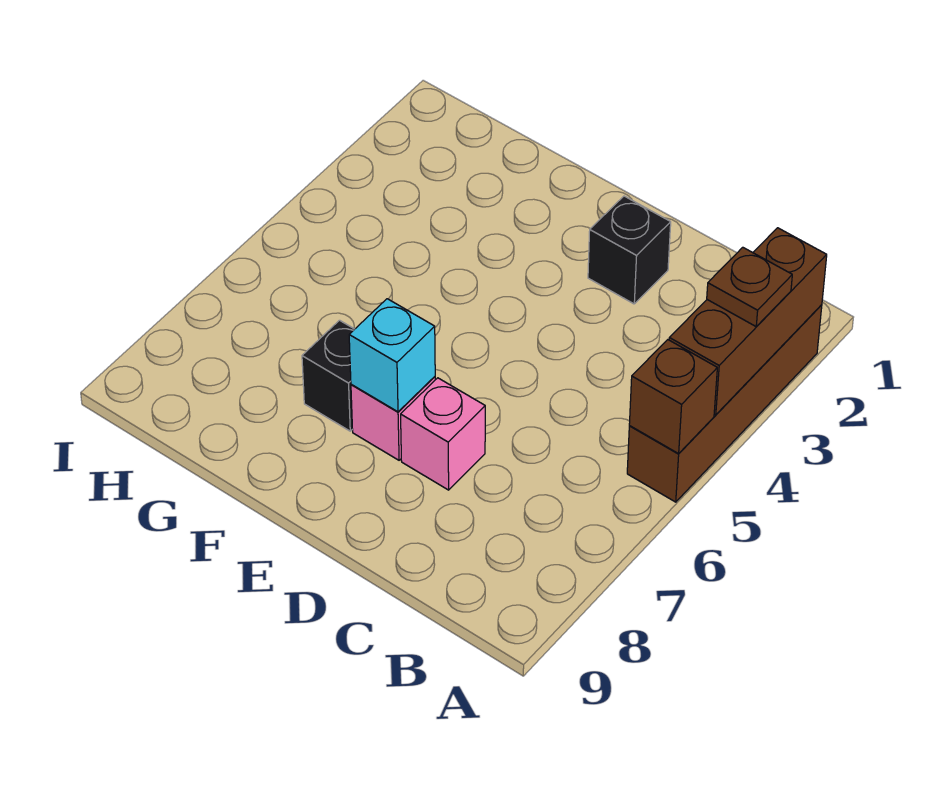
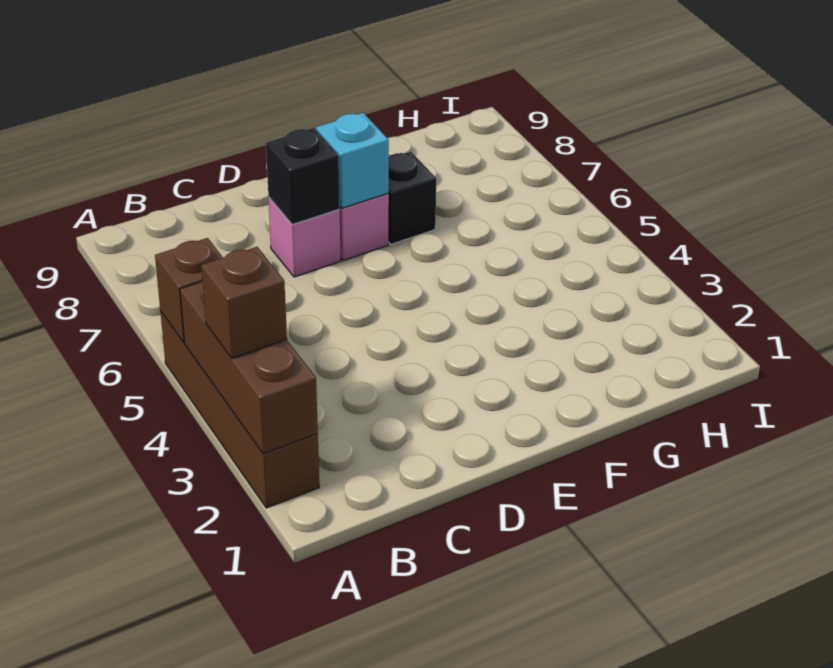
brown 1x1 plate [707,247,792,327] -> brown 1x1 brick [201,247,287,358]
black 1x1 brick [588,196,671,304] -> black 1x1 brick moved to [266,128,340,225]

